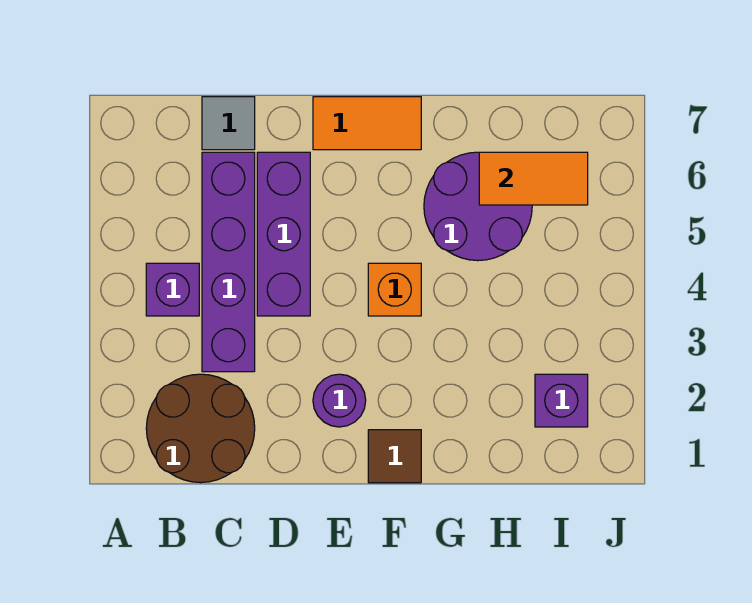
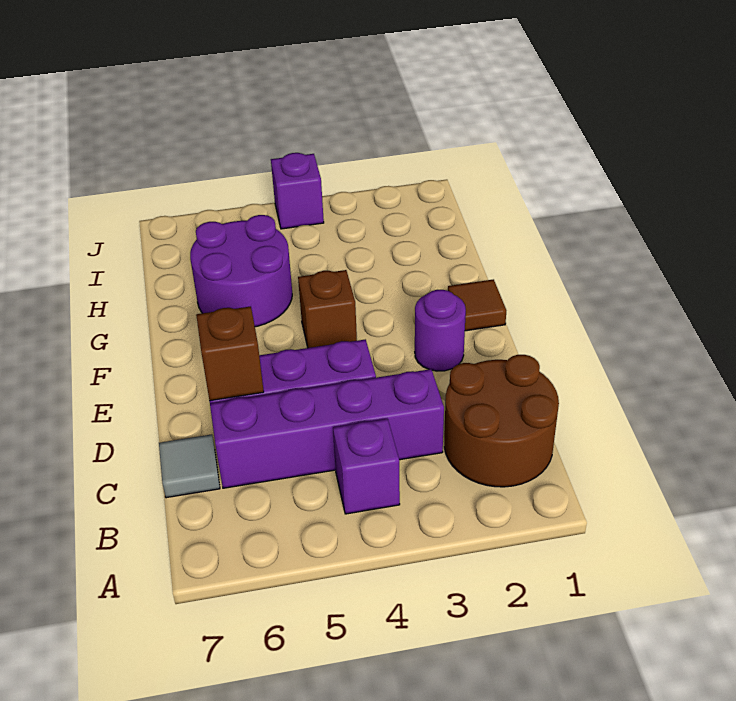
none -> brown 1x1 brick [196,306,264,401]
orange 1x2 tile [313,97,421,150] -> none
orange 1x1 brick [368,263,421,316] -> brown 1x1 brick [298,270,357,348]
orange 1x2 tile [479,152,588,205] -> none
purple 1x1 brick [535,374,588,427] -> purple 1x1 brick moved to [271,153,324,229]

